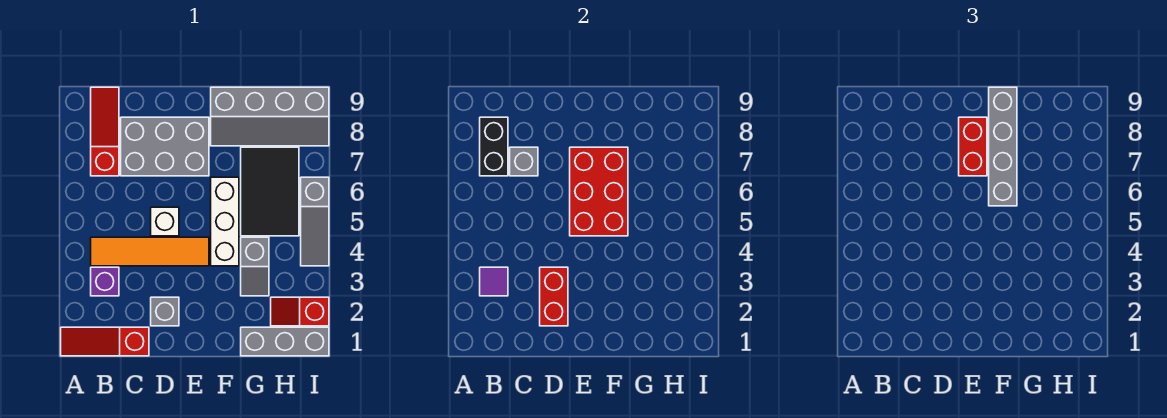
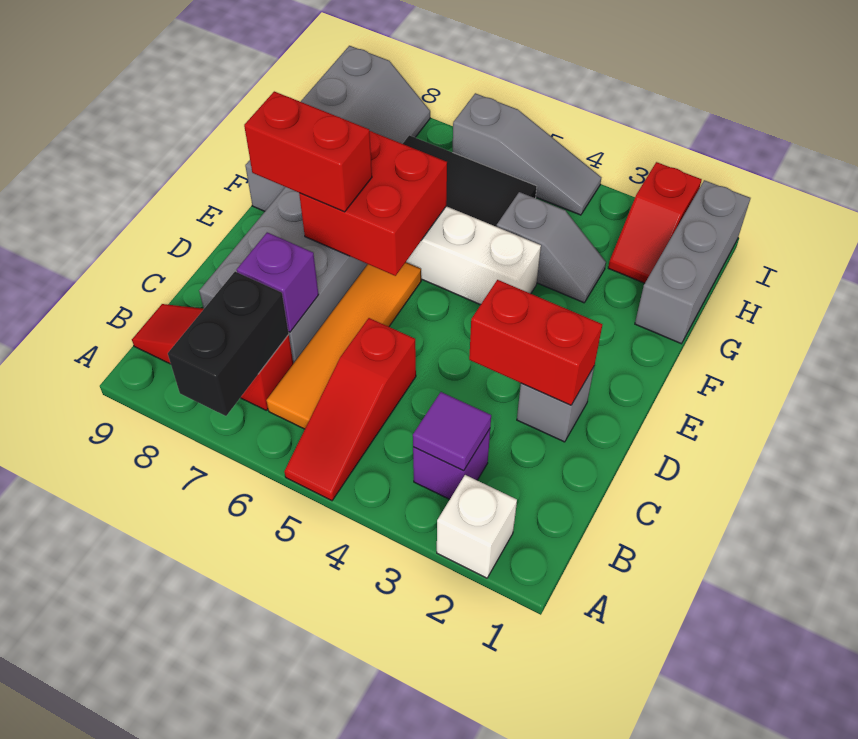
red 1x3 slope [61,327,149,356] -> red 1x3 slope moved to [284,318,416,501]
orange 1x4 tile [91,237,209,266] -> orange 1x4 tile moved to [266,262,421,429]
black 1x2 brick [480,117,508,176] -> black 1x2 brick turned to [168,272,289,416]
grey 1x1 brick [510,147,538,176] -> purple 1x1 brick [237,232,319,332]
white 1x1 brick [151,207,179,236] -> white 1x1 brick moved to [437,475,517,578]
red 2x3 brick [570,147,628,236] -> red 2x2 brick [299,131,447,276]
grey 1x4 brick [989,87,1017,206] -> none

